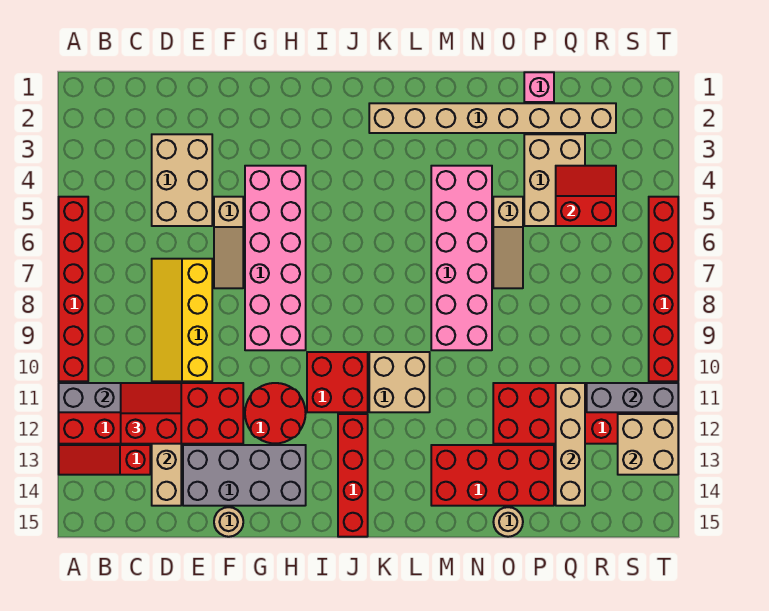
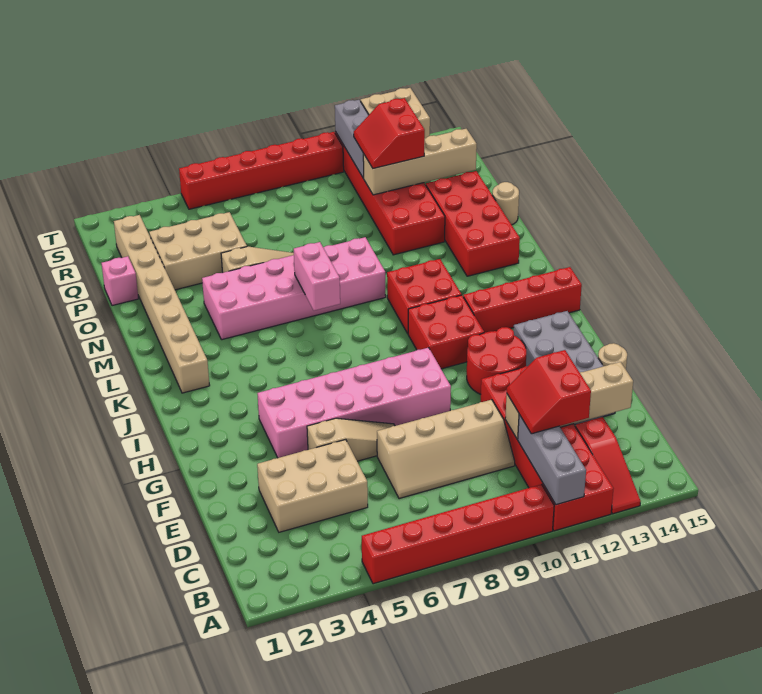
yellow 2x4 slope [152,259,212,381] -> tan 2x4 slope [377,400,515,499]
tan 2x2 brick [369,352,430,412] -> red 2x2 brick [387,259,462,333]
none -> pink 1x2 brick [294,242,340,311]
red 2x2 slope [556,166,616,226] -> red 2x2 slope moved to [354,98,425,168]

